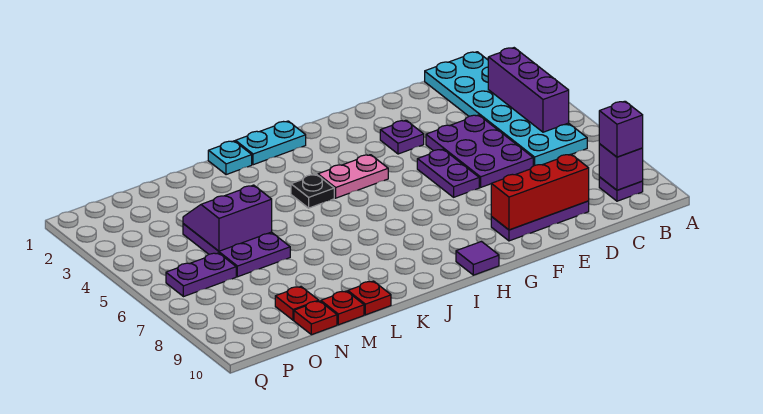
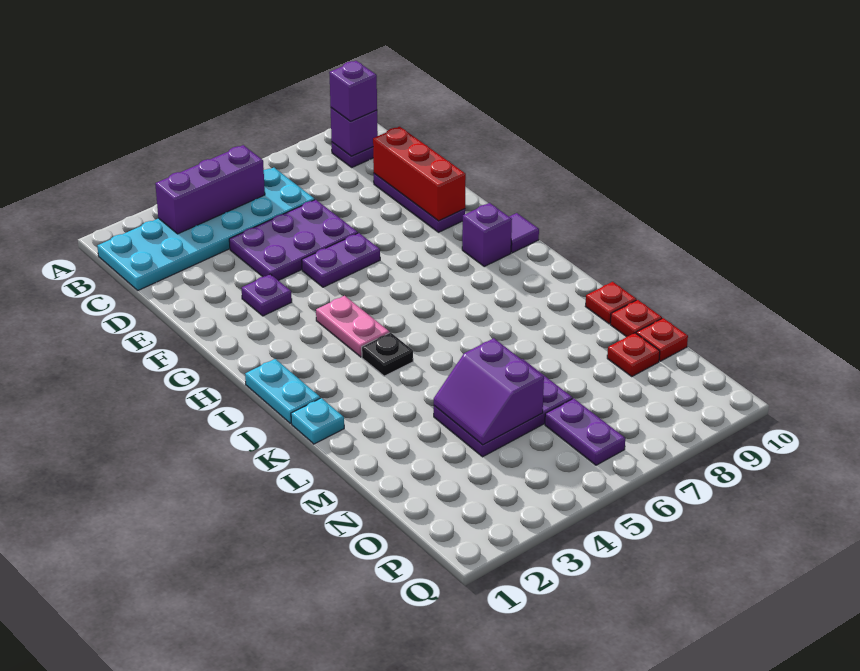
none -> purple 1x1 brick [462,203,512,266]

